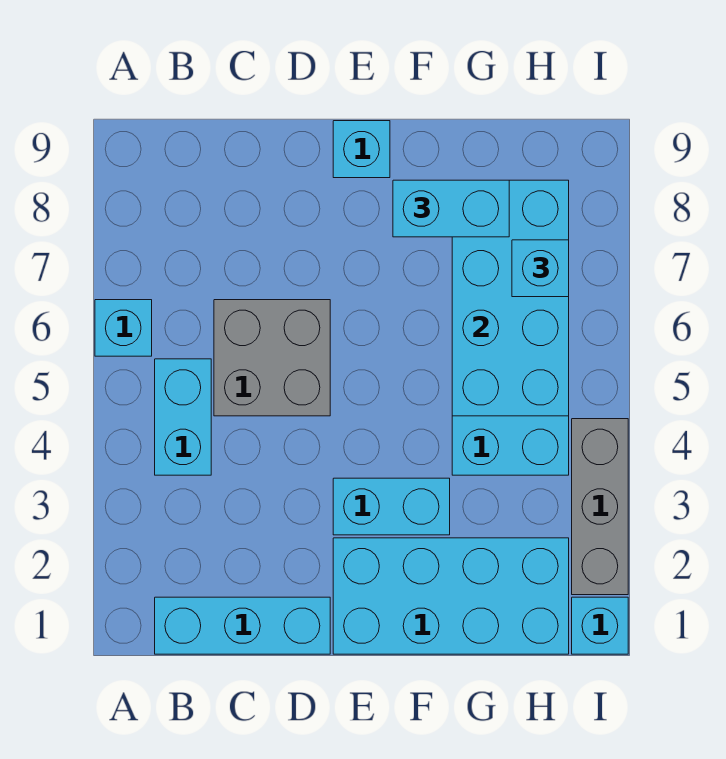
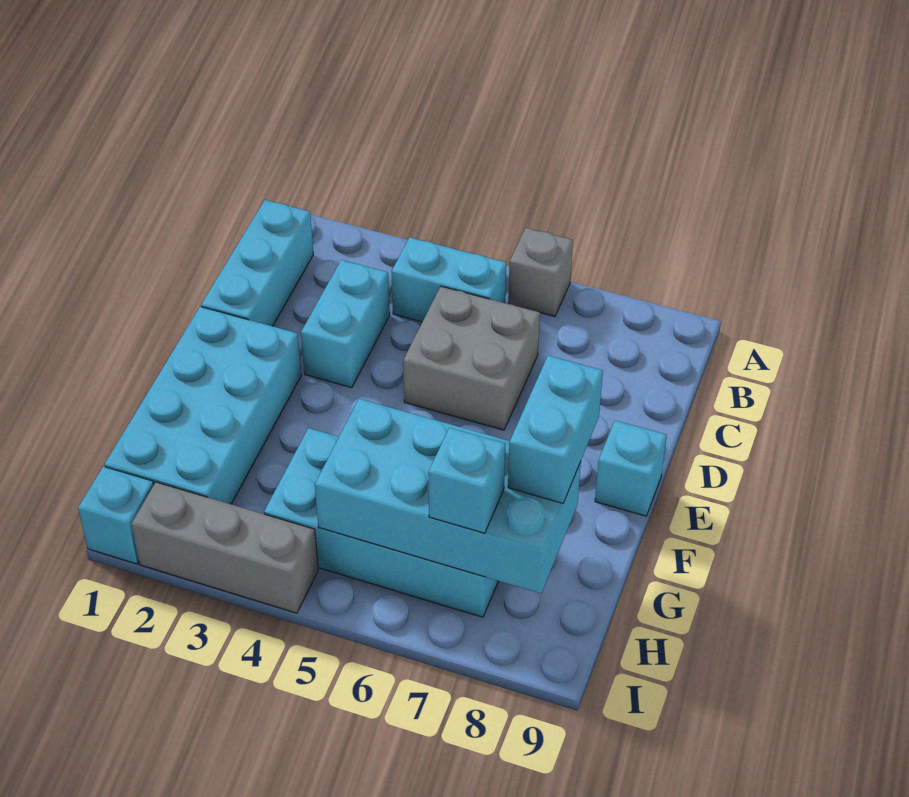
cyan 1x1 brick [95,300,152,356] -> grey 1x1 brick [508,228,573,316]
cyan 1x2 brick [333,478,450,535] -> cyan 1x2 brick moved to [301,260,390,388]

